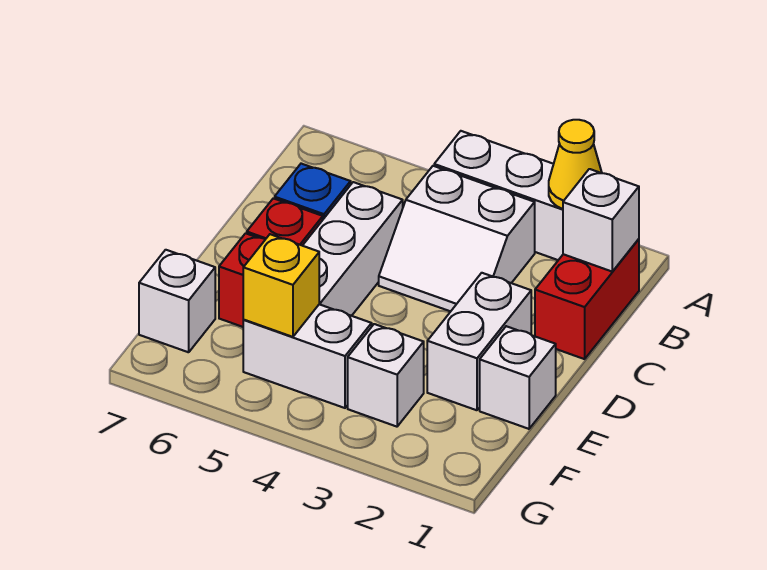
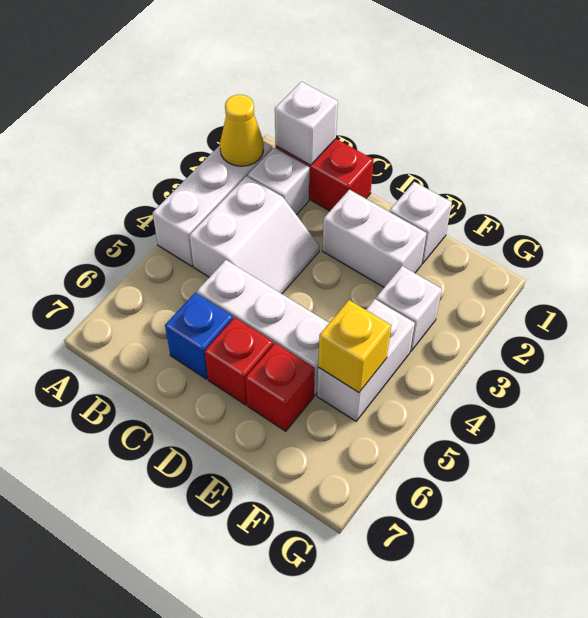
white 1x1 brick [139,250,215,352] -> white 1x1 brick moved to [248,147,309,215]

